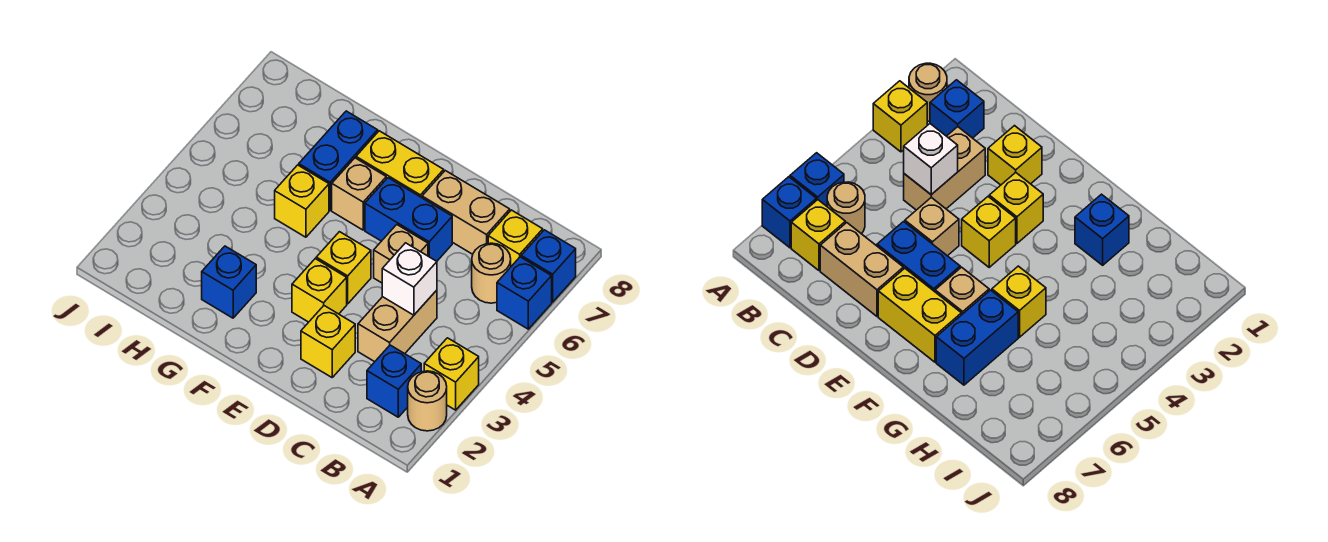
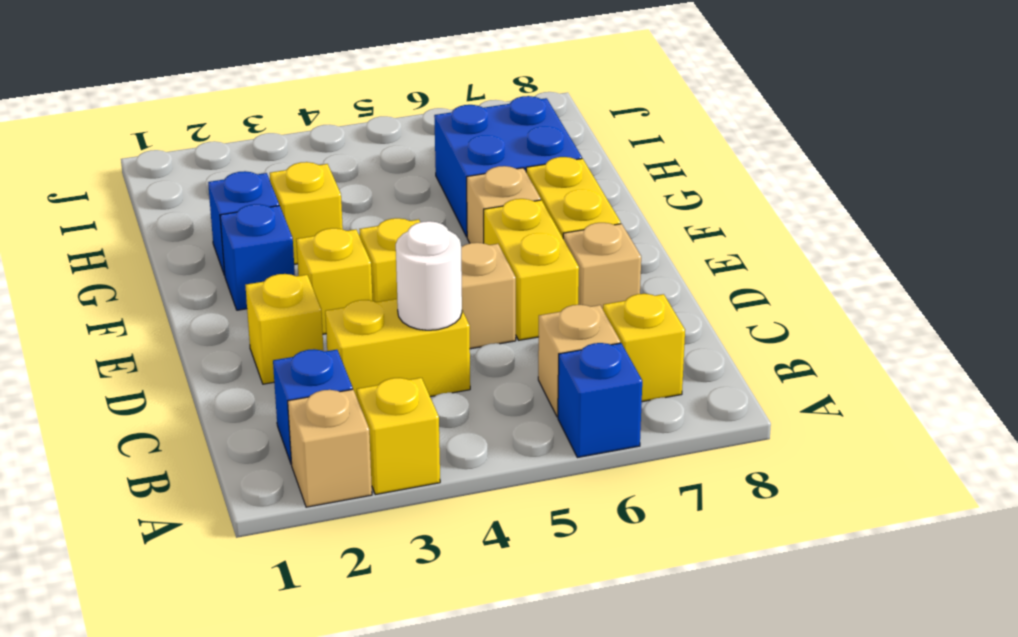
tan 1x1 round brick [408,371,447,431] -> tan 1x1 brick [288,389,372,507]
blue 1x1 brick [521,230,576,302] -> blue 1x1 brick moved to [220,204,295,310]
tan 1x1 round brick [472,243,511,303] -> tan 1x1 brick [538,305,620,417]
tan 1x2 brick [358,290,437,362] -> yellow 1x2 brick [325,299,470,397]
white 1x1 brick [382,243,437,315] -> white 1x1 round brick [396,221,462,330]
tan 1x2 brick [422,171,510,254] -> tan 1x1 brick [563,223,641,309]
blue 1x2 brick [365,178,452,261] -> yellow 1x2 brick [484,199,579,340]
yellow 1x1 brick [275,165,329,237] -> yellow 1x1 brick moved to [270,162,343,264]
blue 1x2 brick [299,111,378,210] -> blue 2x2 brick [434,96,582,237]

